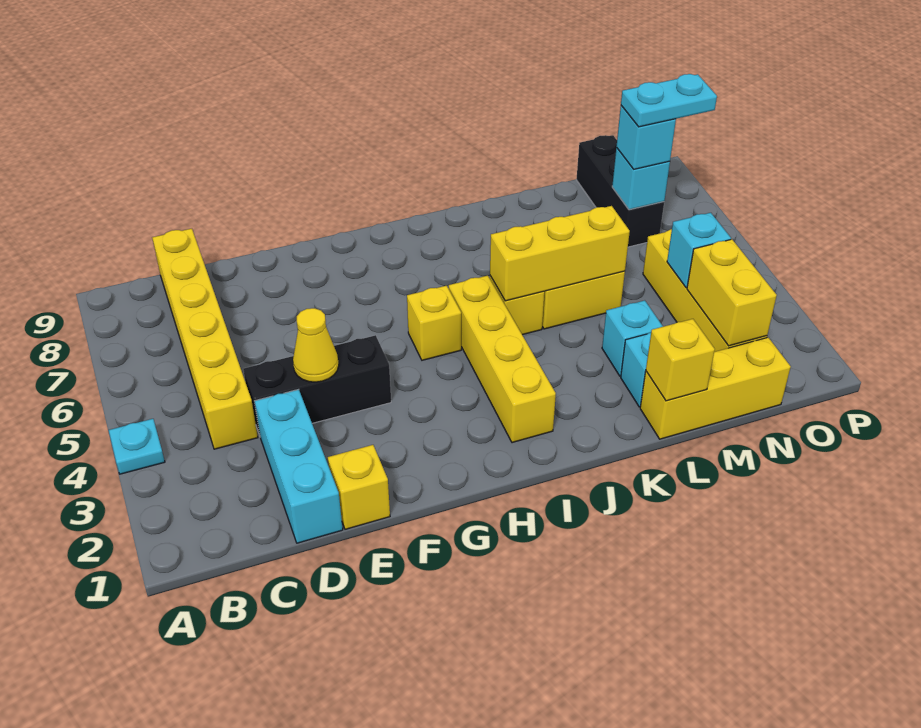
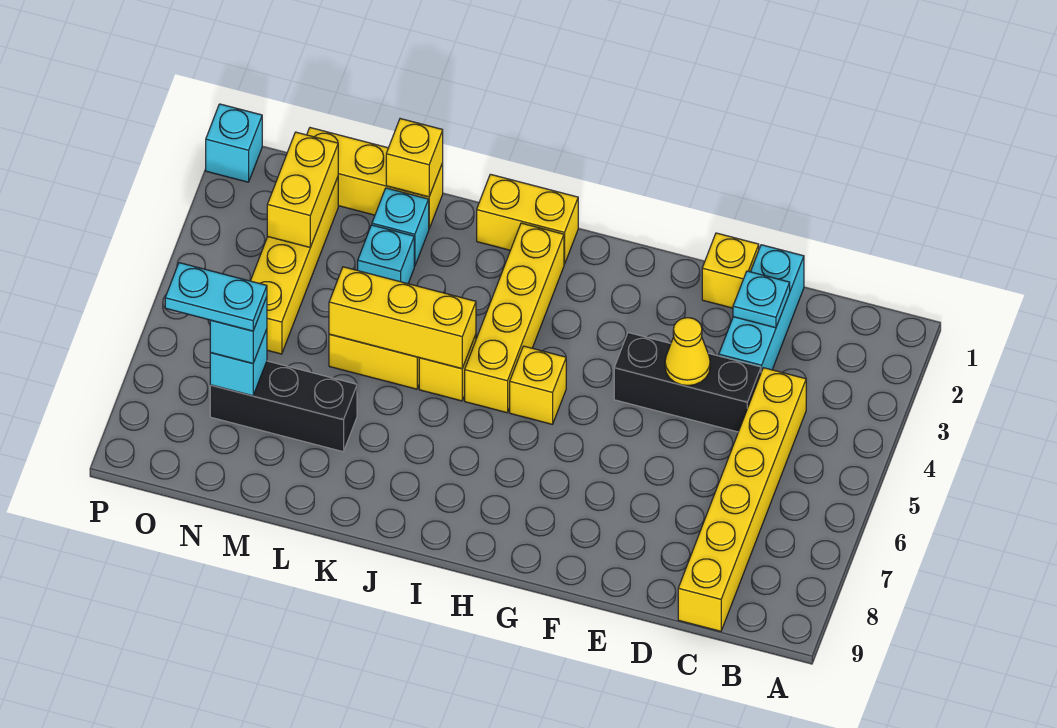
cyan 1x1 plate [109,419,165,474] -> cyan 1x1 plate moved to [733,271,790,328]
none -> yellow 1x2 brick [477,174,578,264]
cyan 1x1 brick [667,213,731,288] -> cyan 1x1 brick moved to [206,104,262,182]
black 1x3 brick [576,135,664,247] -> black 1x3 brick turned to [210,361,357,452]

